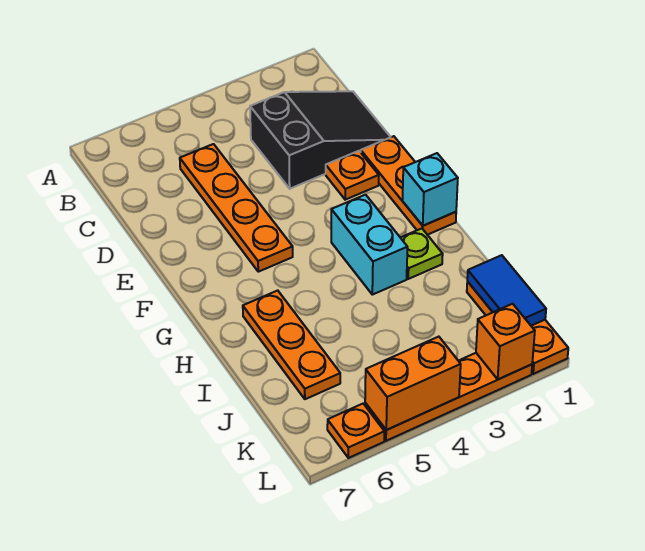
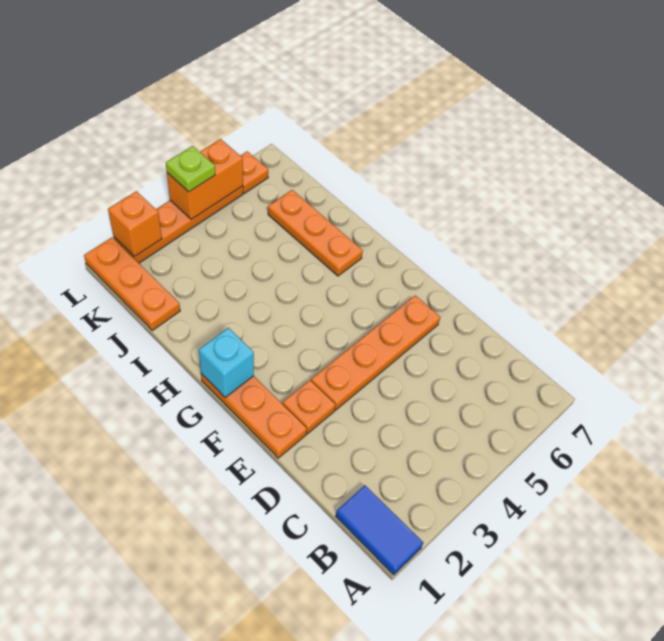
black 2x3 slope [250,91,390,189] -> none
orange 1x4 plate [180,144,293,272] -> orange 1x4 plate turned to [311,295,440,410]
cyan 1x2 brick [331,195,407,295] -> none
lime 1x1 plate [401,228,443,279] -> lime 1x1 plate moved to [166,146,215,192]
blue 1x2 tile [467,255,546,326] -> blue 1x2 tile moved to [336,485,423,575]

